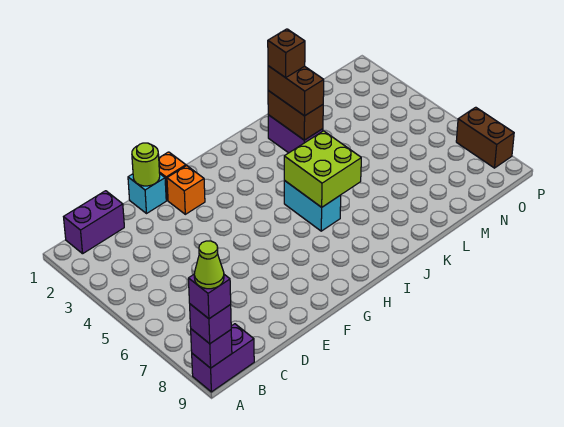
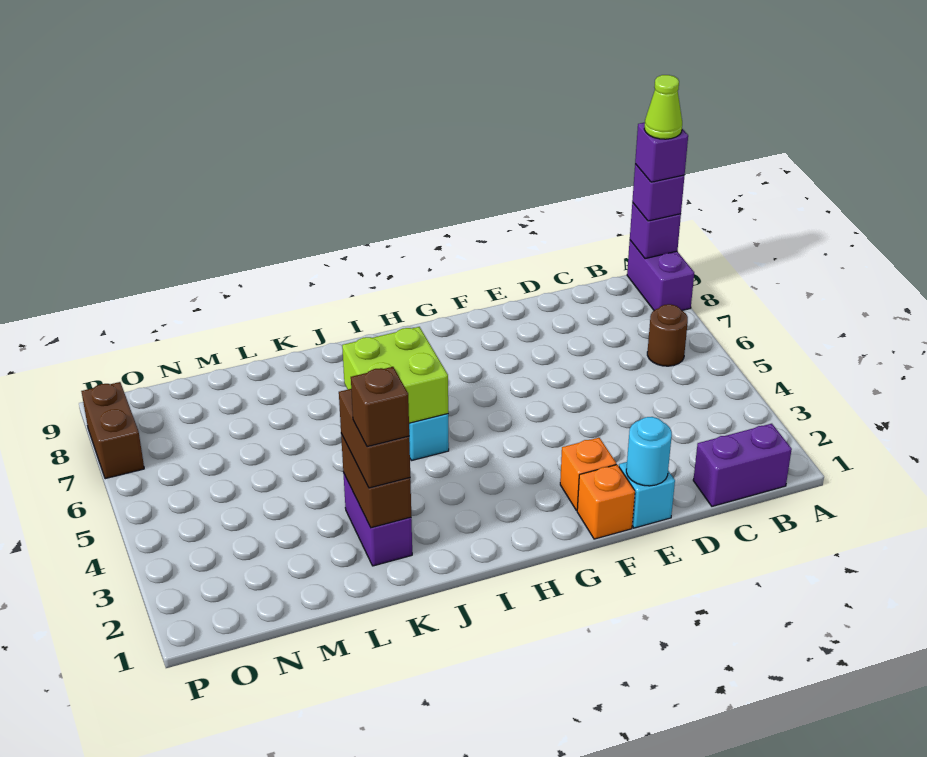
purple 1x2 brick [192,324,254,392] -> purple 1x2 brick turned to [627,240,694,311]
none -> brown 1x1 round brick [647,304,688,366]
lime 1x1 round brick [132,143,160,186] -> cyan 1x1 round brick [626,417,672,486]

